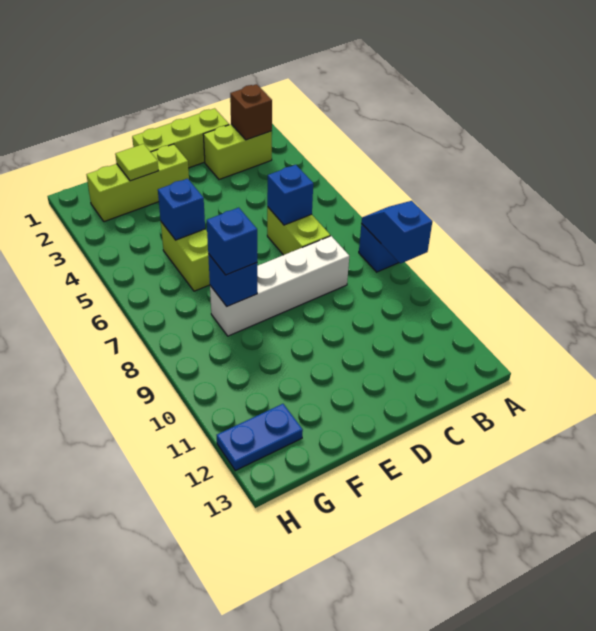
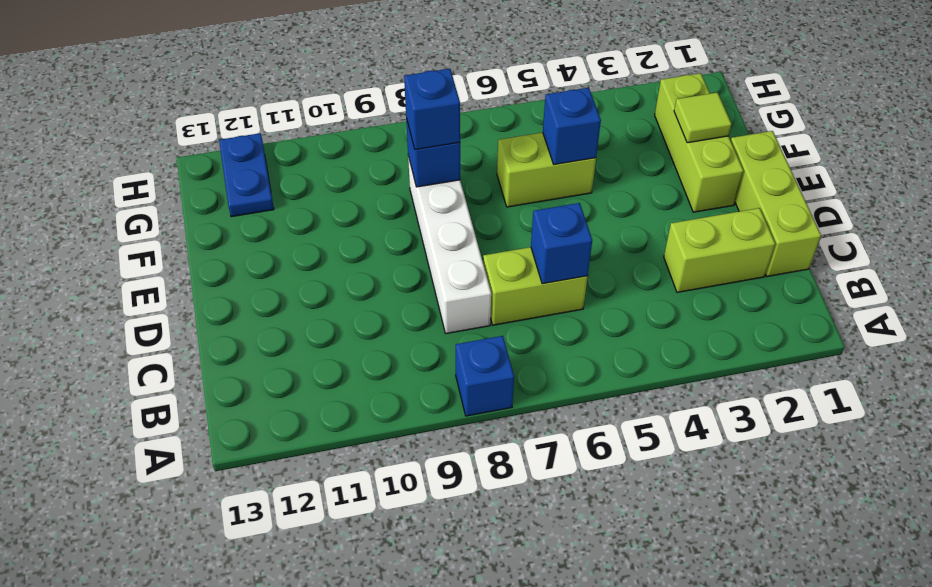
blue 1x2 slope [361,201,432,264] -> none
lime 1x2 brick [203,124,272,179] -> lime 1x2 brick turned to [664,208,775,292]
brown 1x1 brick [230,84,272,140] -> none

